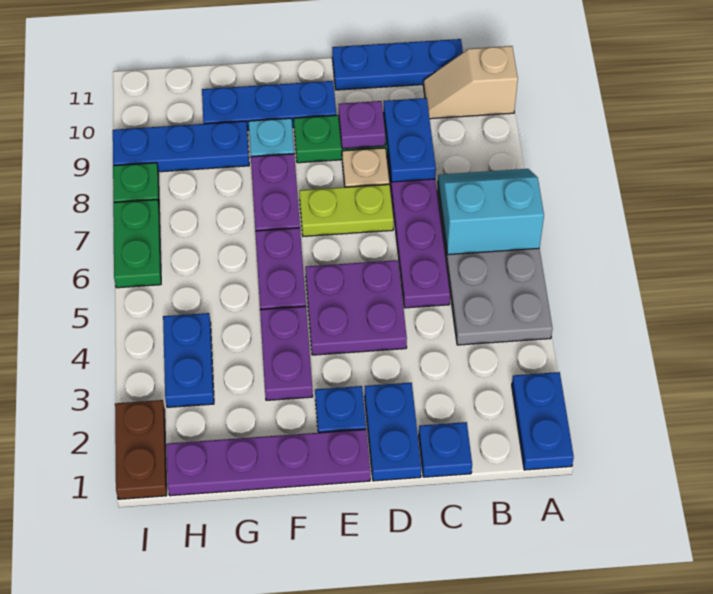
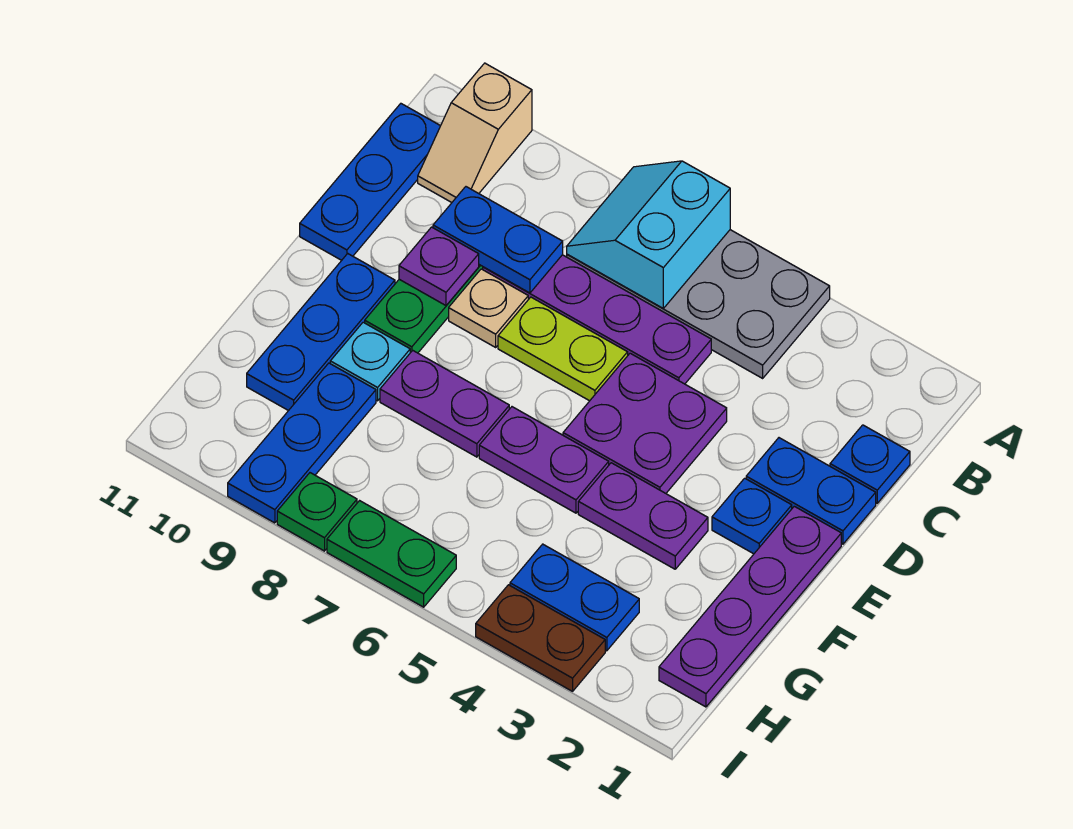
blue 1x2 plate [512,372,574,470] -> none
lime 1x2 plate [299,184,394,236] -> lime 1x2 plate turned to [498,297,628,401]
brown 1x2 plate [115,400,167,499] -> brown 1x2 plate moved to [476,585,605,691]

